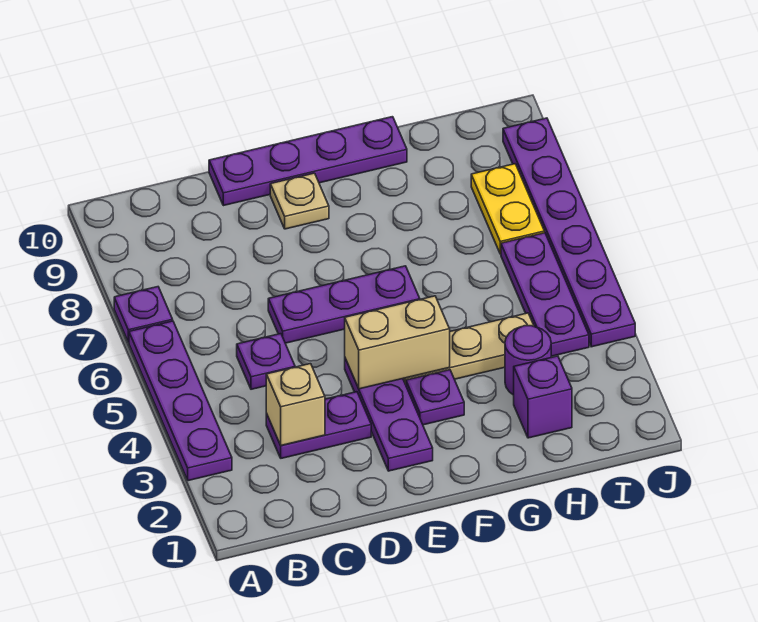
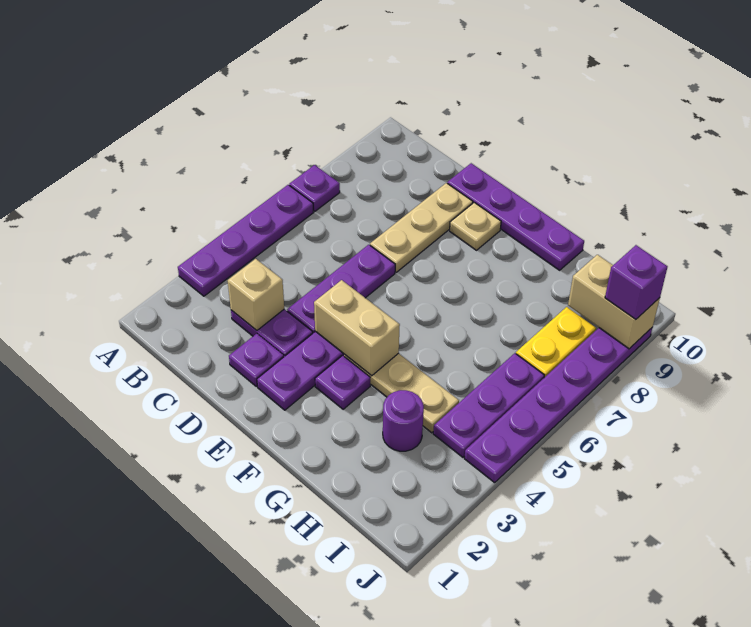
purple 1x1 plate [237,334,295,389] -> purple 1x1 plate moved to [229,334,284,386]
purple 1x3 plate [268,266,420,343] -> purple 1x3 plate turned to [287,245,395,333]
none -> tan 1x3 plate [370,183,473,272]
purple 1x1 brick [514,356,572,438] -> purple 1x1 brick moved to [605,245,668,319]
none -> tan 1x2 brick [568,255,660,349]

